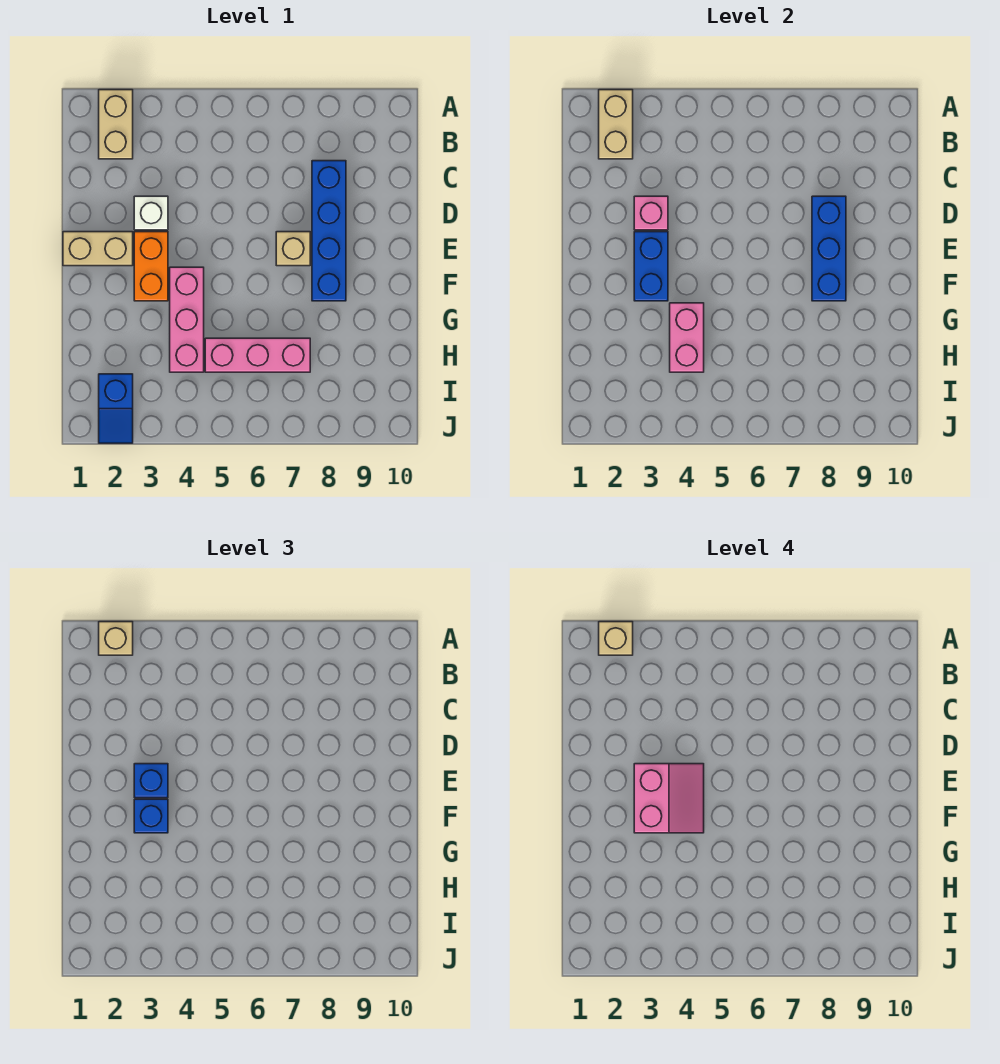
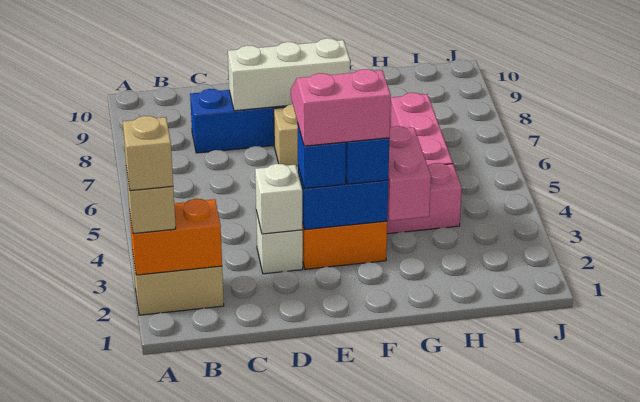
tan 1x2 brick [599,90,633,159] -> orange 1x2 brick [130,199,222,275]
pink 1x1 brick [634,196,668,230] -> white 1x1 brick [255,164,302,234]
blue 1x3 brick [812,196,846,301] -> white 1x3 brick [228,38,350,111]
tan 1x2 brick [63,232,133,266] -> none
pink 1x2 brick [670,303,704,372] -> pink 1x2 brick turned to [387,126,431,221]
blue 1x2 slope [99,374,133,443] -> none

